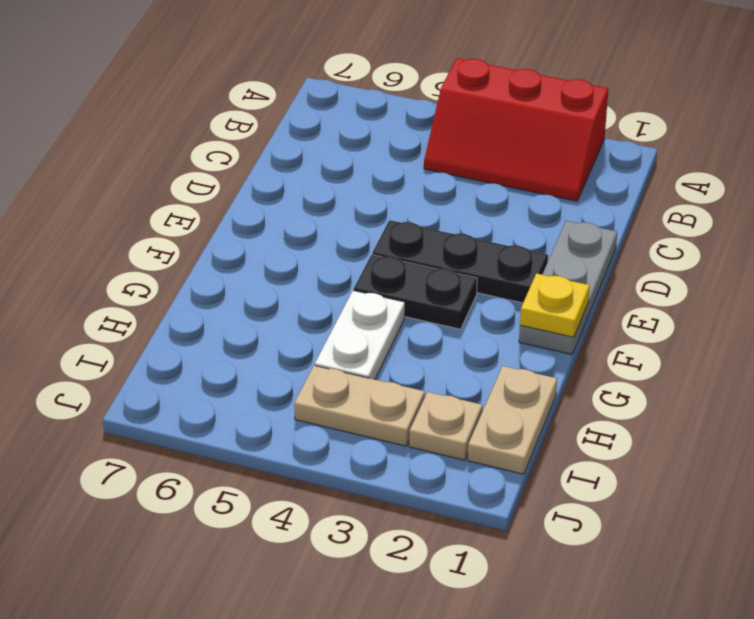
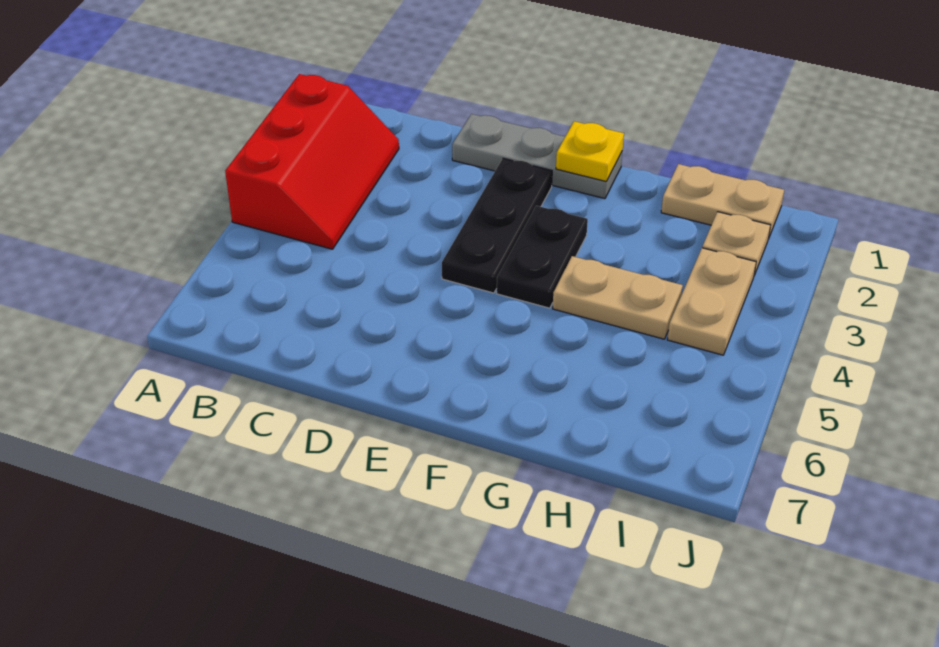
white 1x2 plate [315,290,405,379] -> tan 1x2 plate [553,256,683,339]

